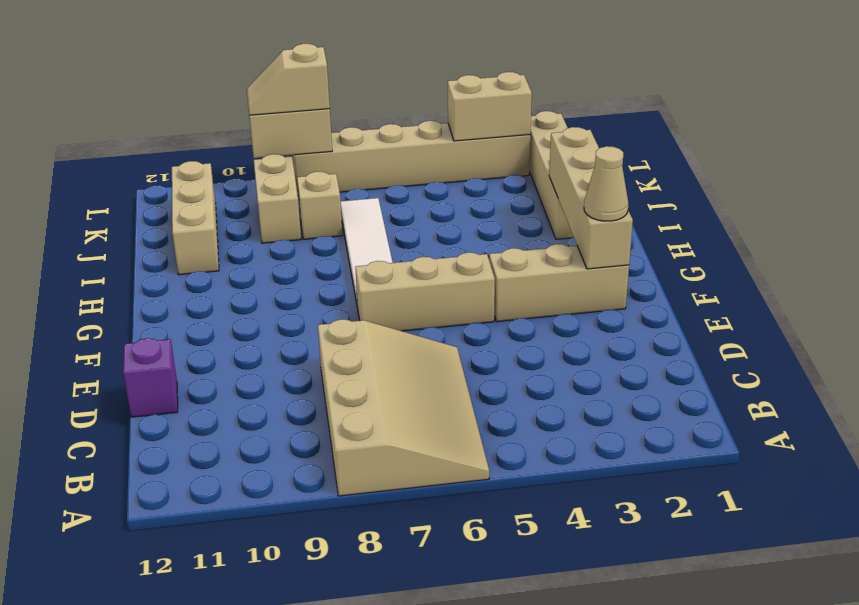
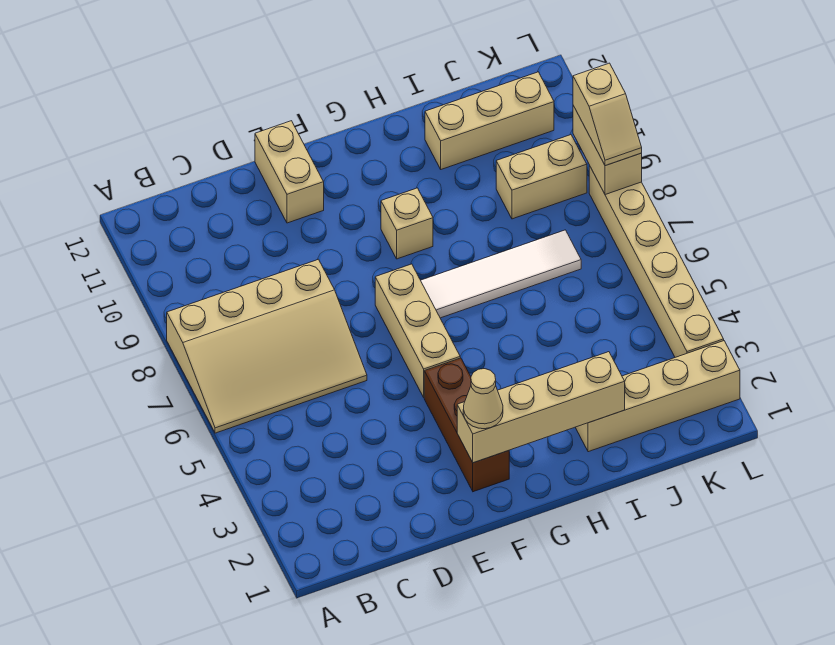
purple 1x1 brick [123,338,178,417] -> none
tan 1x3 brick [489,244,629,322] -> brown 1x3 brick [424,358,509,492]
tan 1x1 brick [297,172,342,239] -> tan 1x1 brick moved to [381,188,433,259]
tan 1x2 brick [448,72,532,141] -> tan 1x2 brick moved to [255,121,324,223]
tan 1x2 slope [247,44,330,115] -> tan 1x2 slope turned to [573,63,642,166]

